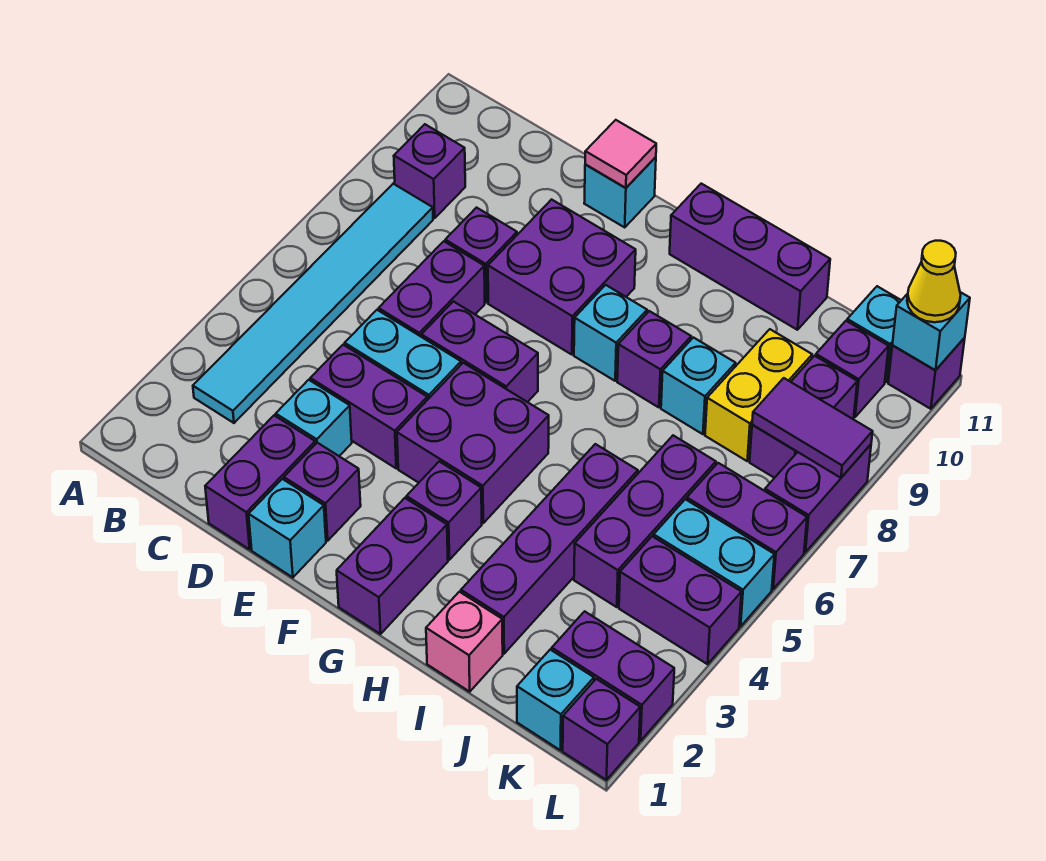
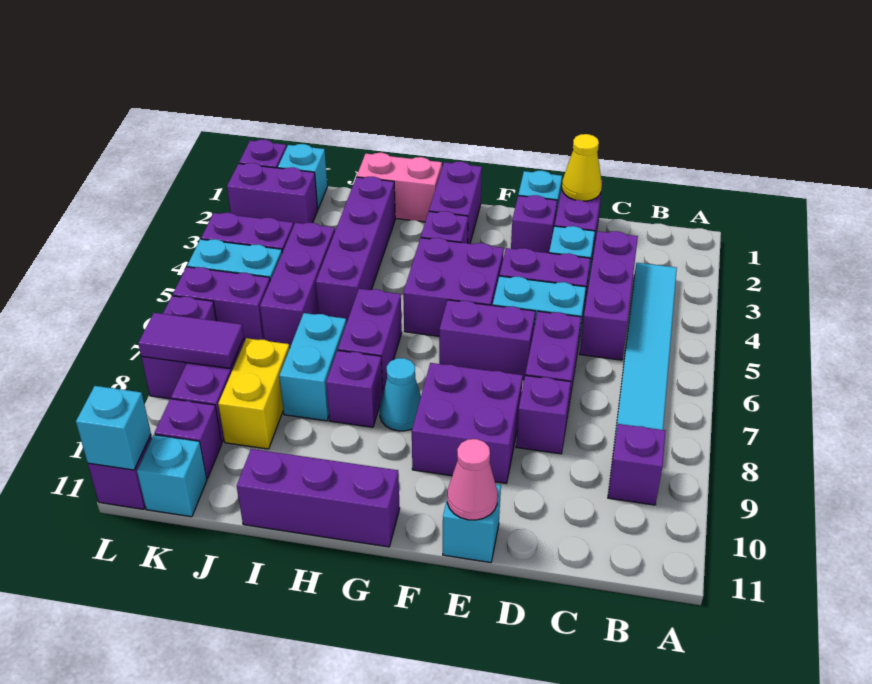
none -> purple 1x3 brick [580,231,638,360]
pink 1x1 tile [585,120,656,188] -> pink 1x1 cone [447,439,498,520]
cyan 1x1 brick [574,285,647,381] -> cyan 1x1 cone [380,358,421,431]
none -> purple 1x2 brick [338,289,402,391]
pink 1x1 brick [426,592,503,692] -> pink 1x2 brick [357,153,442,222]
cyan 1x1 brick [661,338,736,434] -> cyan 1x2 brick [279,313,346,421]
yellow 1x1 cone [907,241,961,322] -> yellow 1x1 cone moved to [562,134,602,201]

